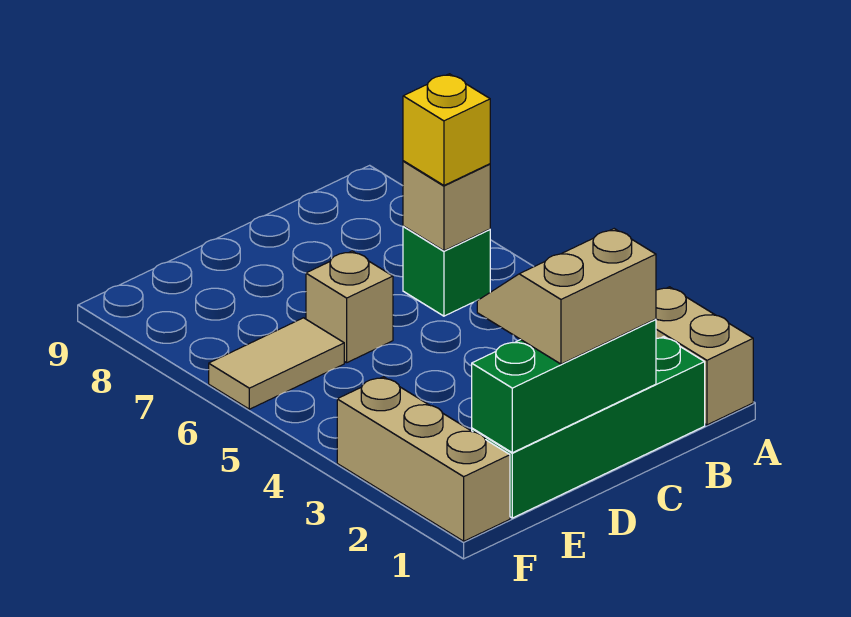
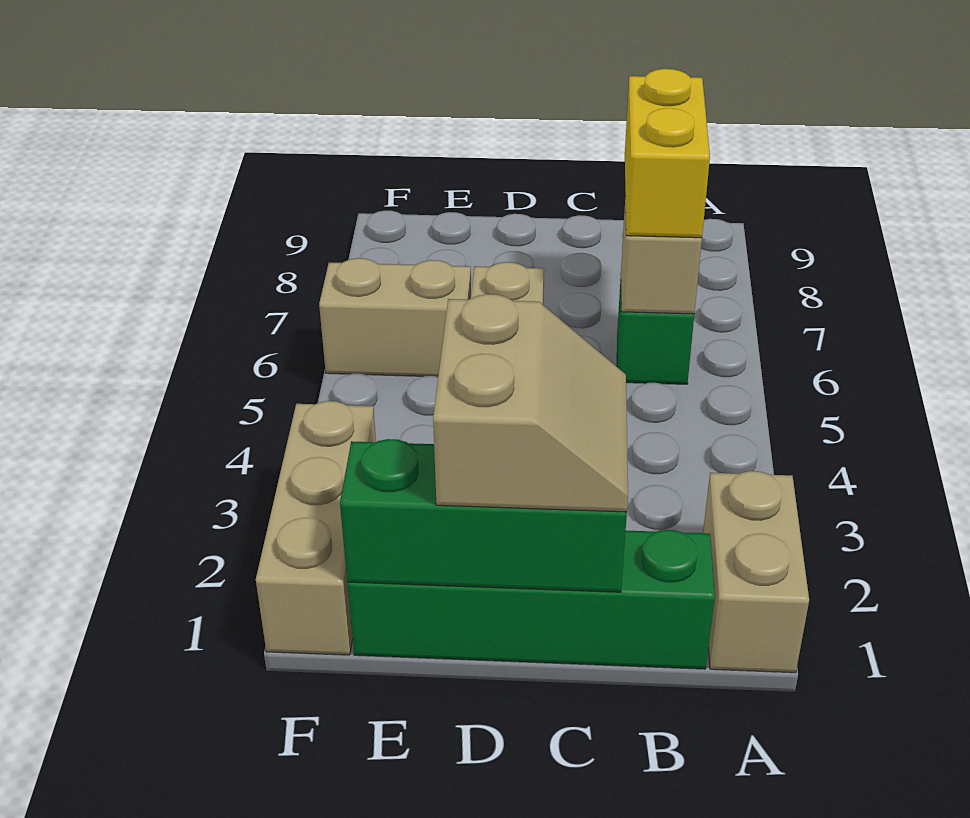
yellow 1x1 brick [403,74,490,185] -> yellow 1x2 brick [625,69,710,238]
tan 2x2 slope [477,229,656,364] -> tan 2x2 slope turned to [433,294,628,512]
tan 1x2 tile [209,318,344,409] -> tan 1x2 brick [319,258,471,377]

